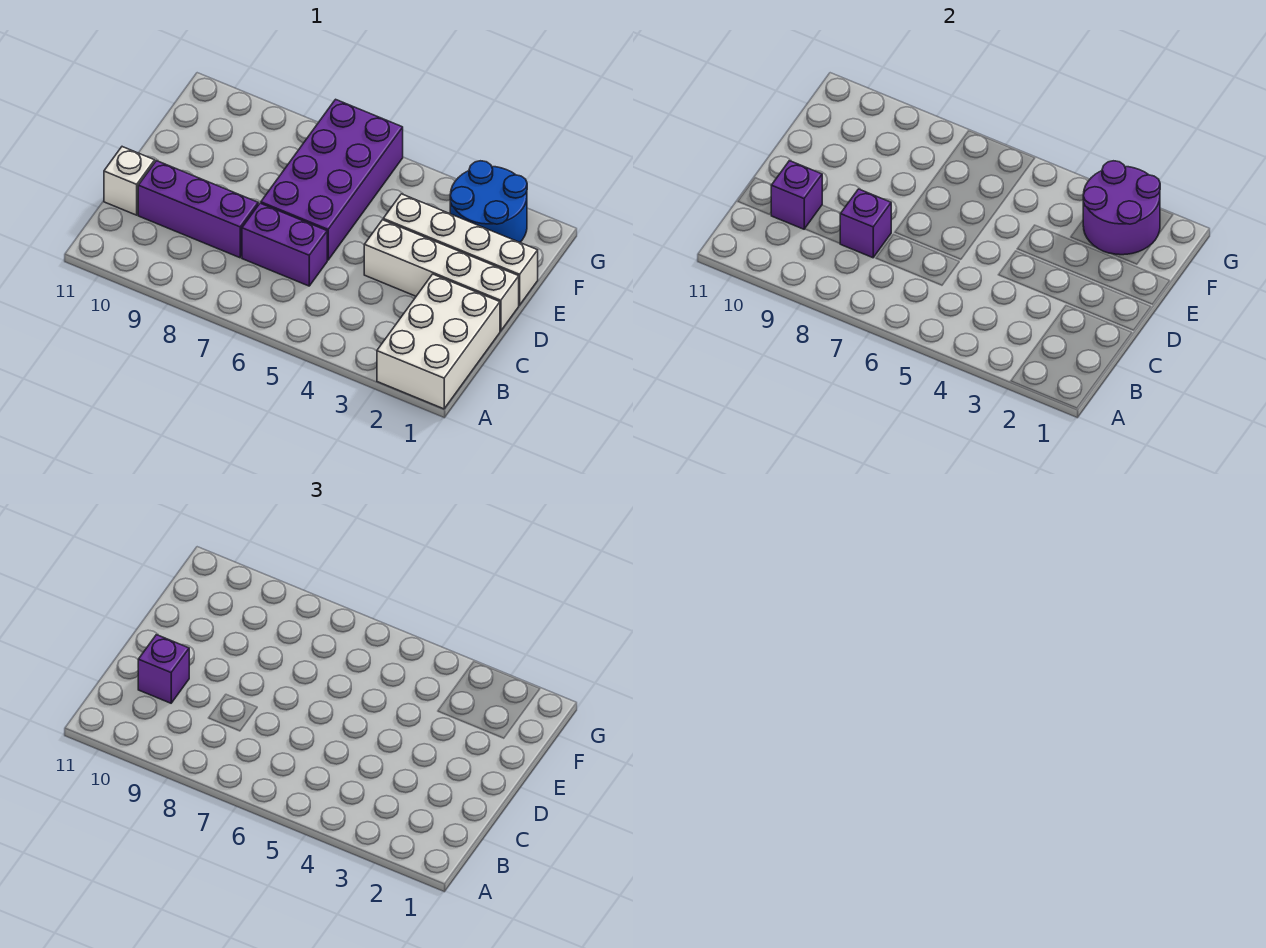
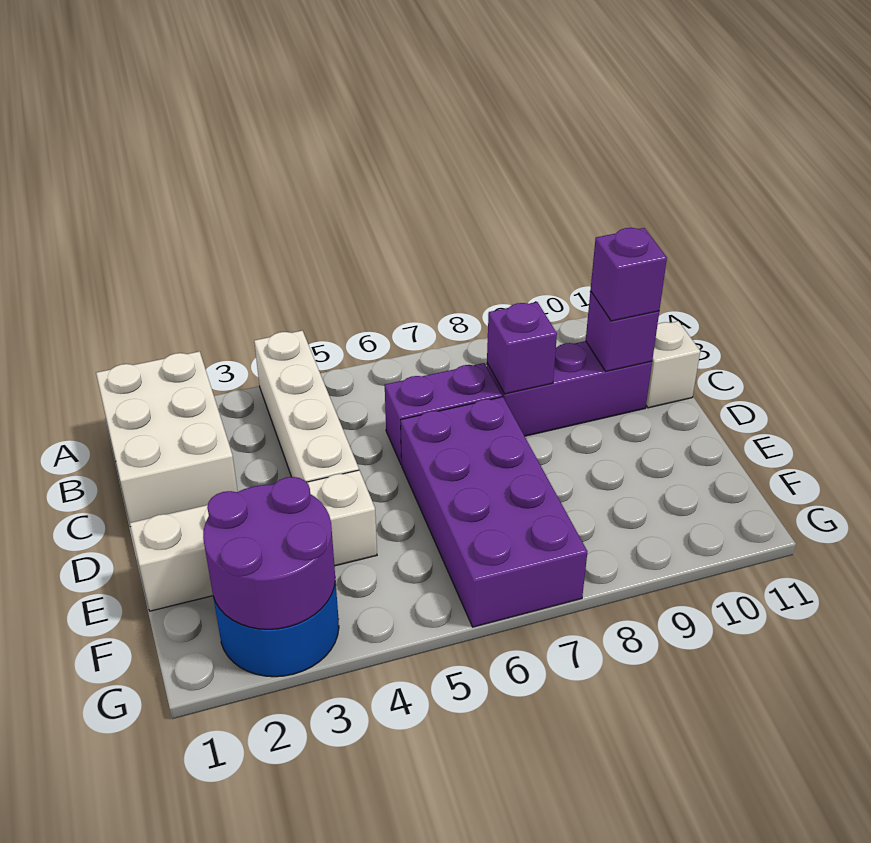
white 1x4 brick [364,220,519,331] -> white 1x4 brick turned to [254,331,359,482]

